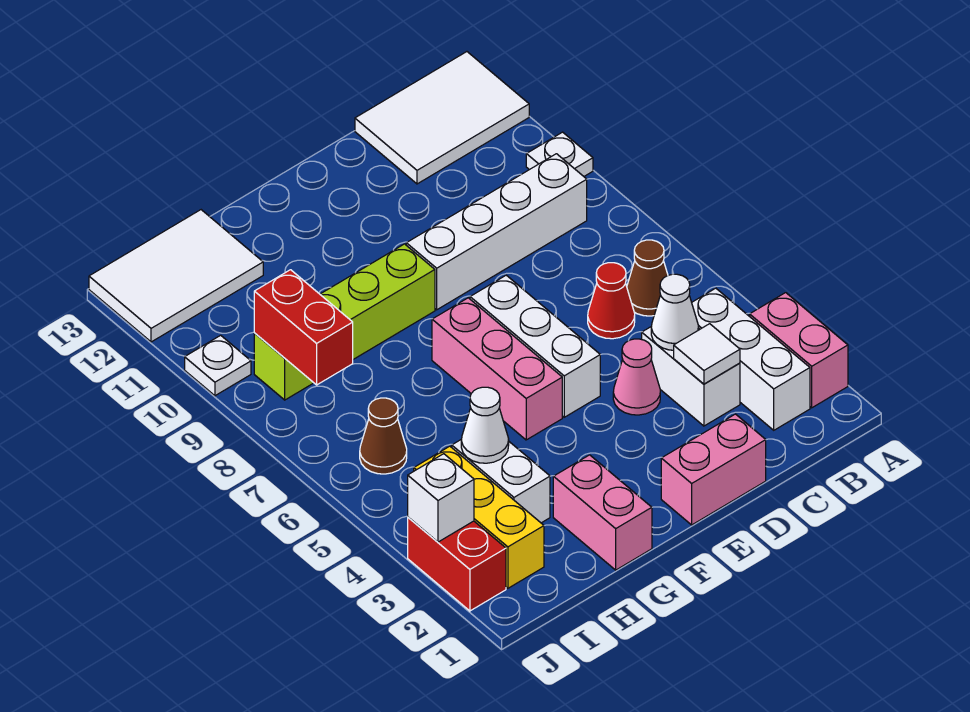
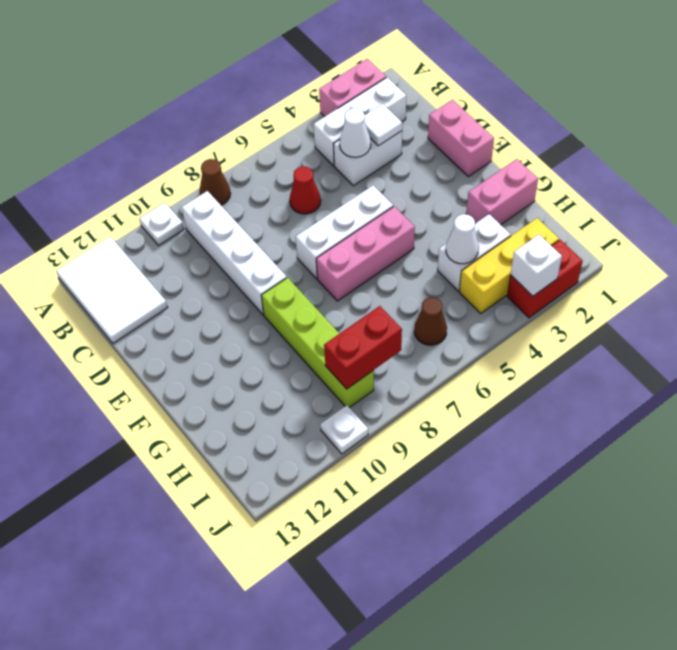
brown 1x1 cone [627,240,668,316] -> brown 1x1 cone moved to [199,159,231,205]
pink 1x1 cone [613,339,660,415] -> none
white 2x3 tile [89,210,263,342] -> none

